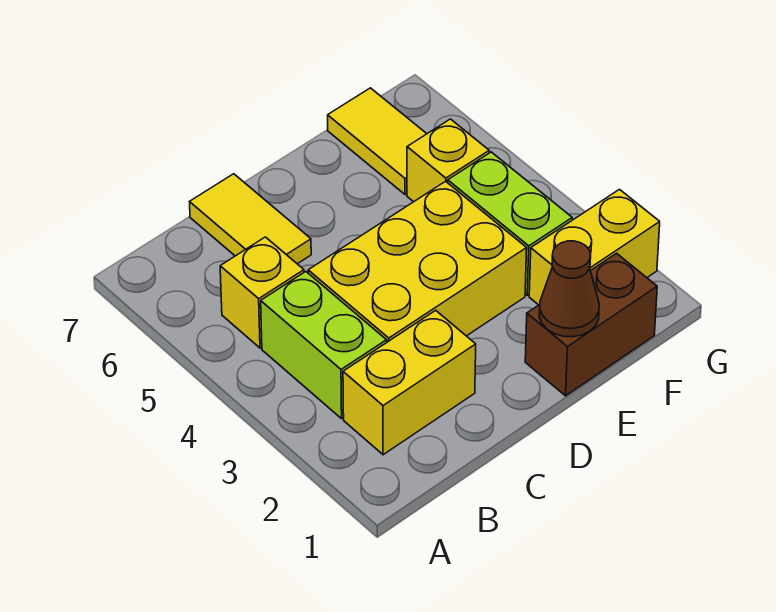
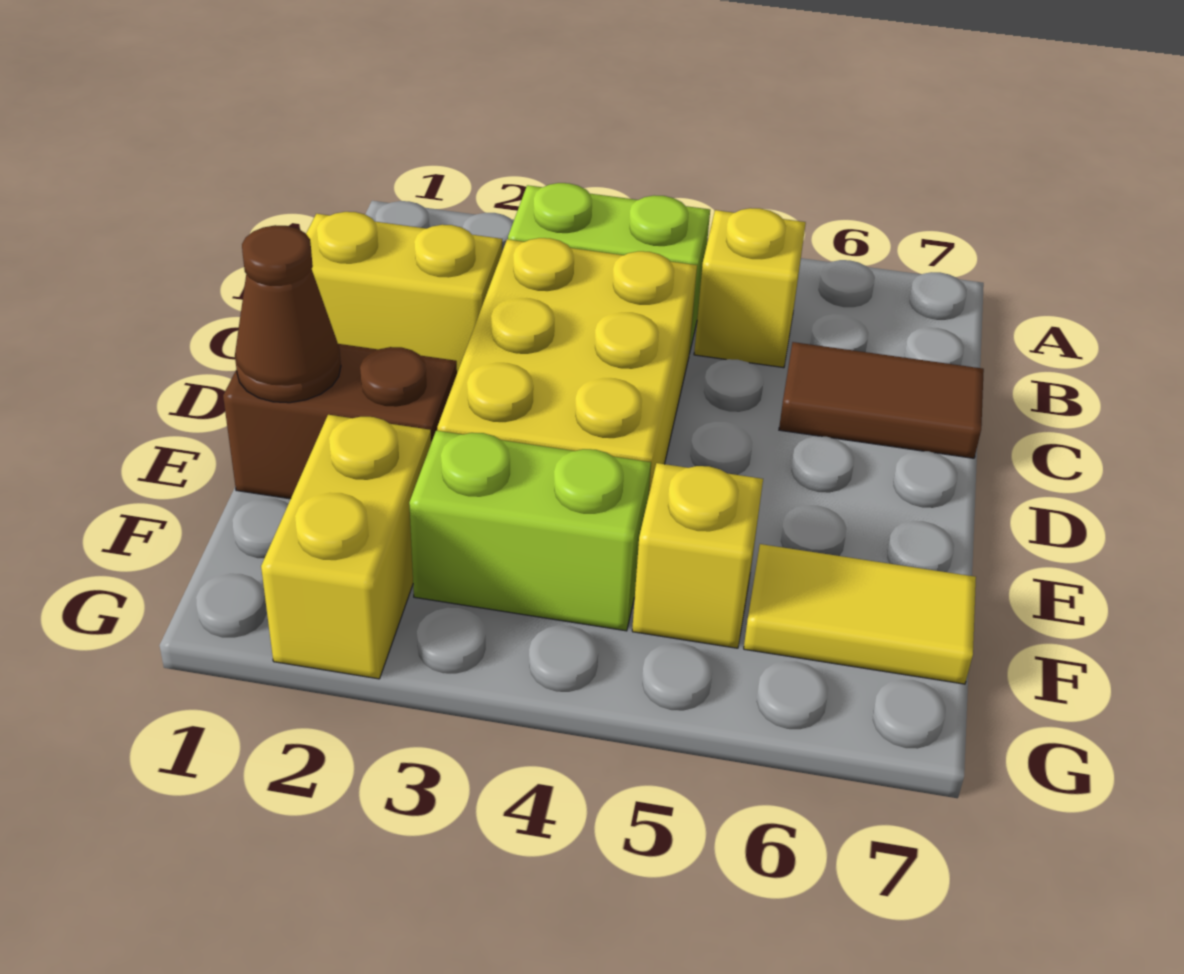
yellow 1x2 brick [343,310,476,455] -> yellow 1x2 brick turned to [306,212,502,373]
yellow 1x2 tile [190,174,311,264] -> brown 1x2 tile [779,342,984,458]
brown 1x2 brick [525,253,657,396] -> brown 1x2 brick turned to [223,344,457,499]

